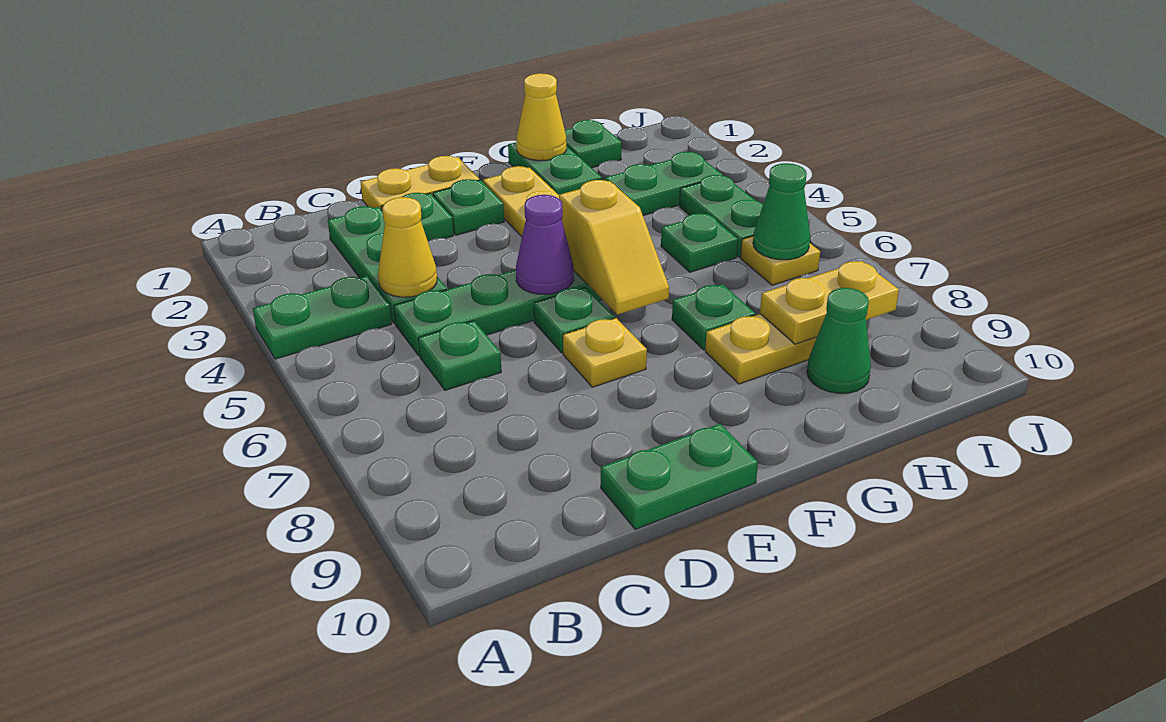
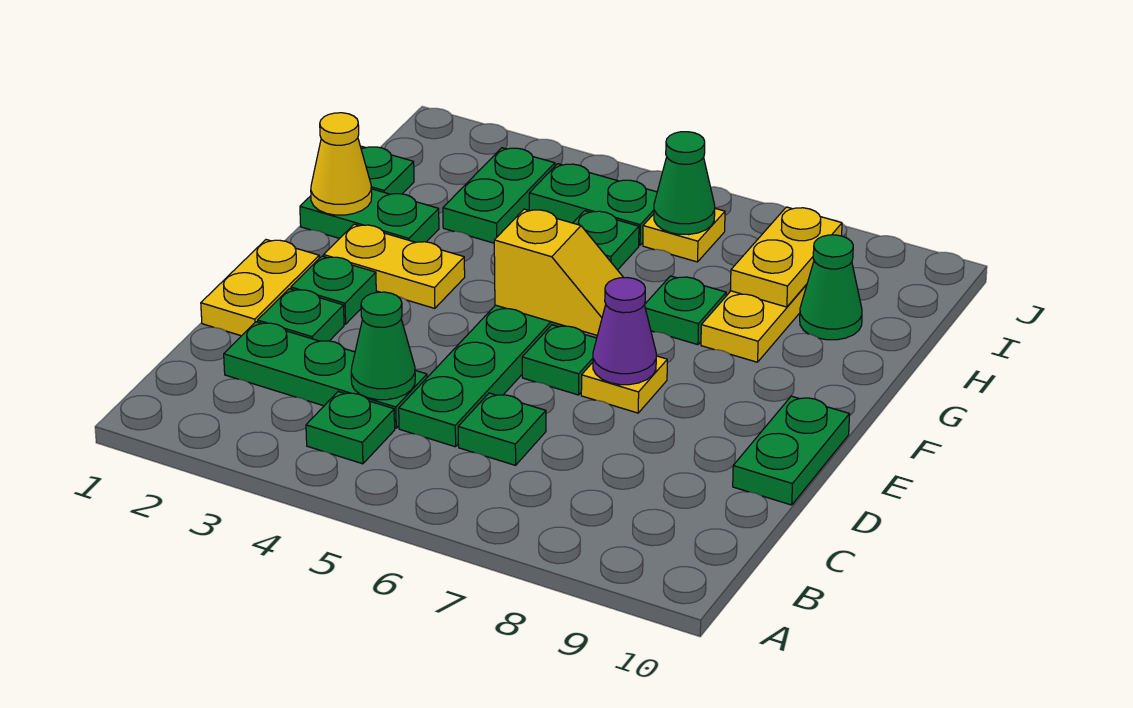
green 1x2 plate [253,276,391,359] -> green 1x1 plate [306,392,395,464]
yellow 1x1 cone [378,197,437,297] -> green 1x1 cone [351,292,415,400]
purple 1x1 cone [516,195,574,294] -> purple 1x1 cone moved to [593,278,656,385]

